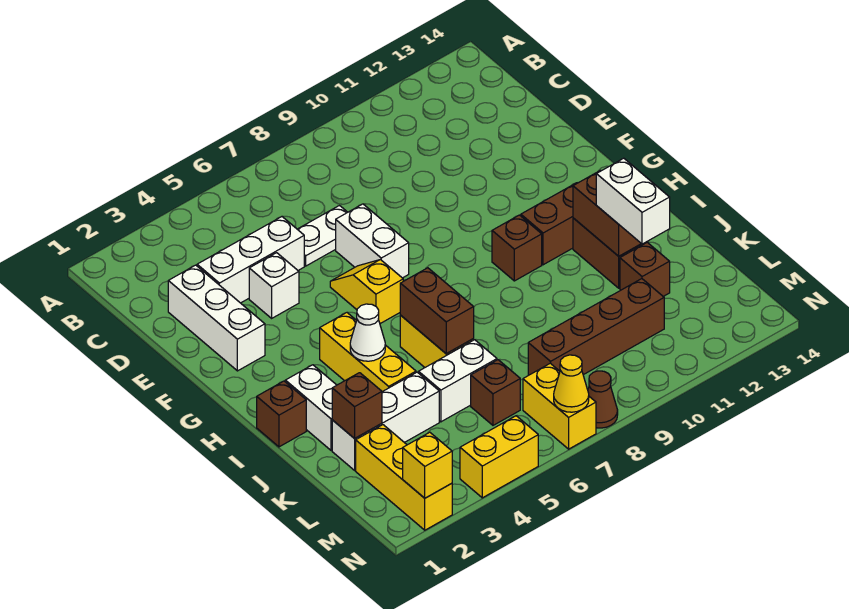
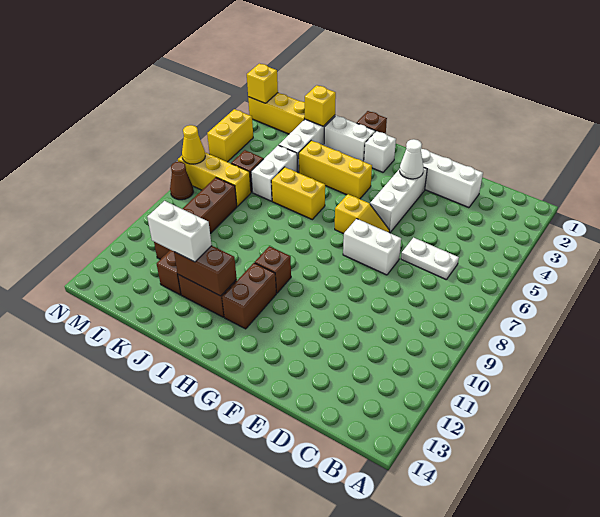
white 1x3 brick [197,217,304,303] -> white 1x3 brick moved to [370,168,427,233]
white 1x2 plate [297,206,348,266] -> white 1x2 plate turned to [401,238,459,280]
white 1x1 brick [249,253,299,318] -> white 1x1 brick moved to [364,131,396,172]
white 1x1 cone [350,304,385,361] -> white 1x1 cone moved to [400,139,424,179]
brown 1x2 brick [400,268,474,354] -> none
brown 1x1 brick [332,373,382,439] -> yellow 1x1 brick [305,85,336,126]
yellow 1x2 brick [523,363,596,449] -> yellow 1x3 brick [178,152,251,206]

